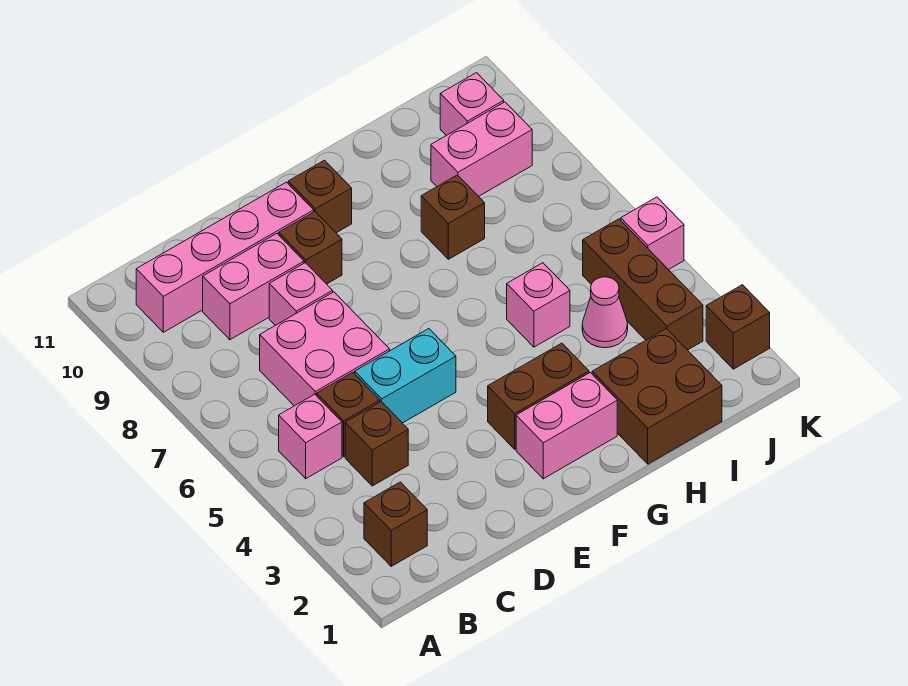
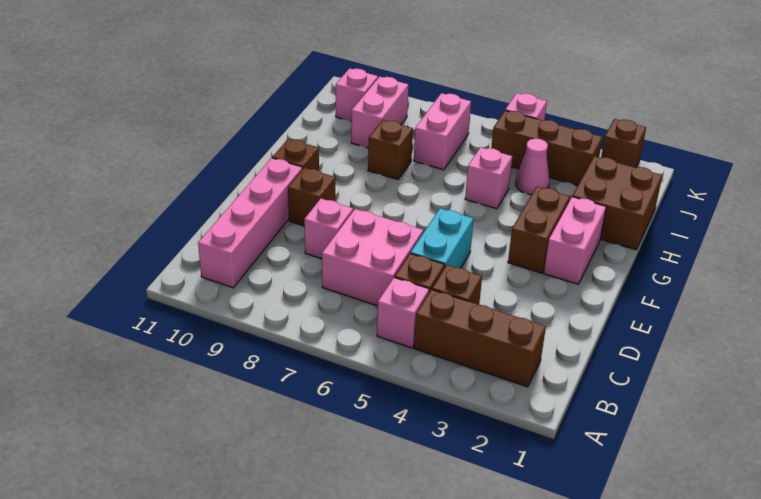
brown 1x1 brick [364,482,427,566] -> brown 1x3 brick [414,290,546,387]
pink 1x2 brick [203,234,304,340] -> pink 1x2 brick moved to [414,93,471,170]

